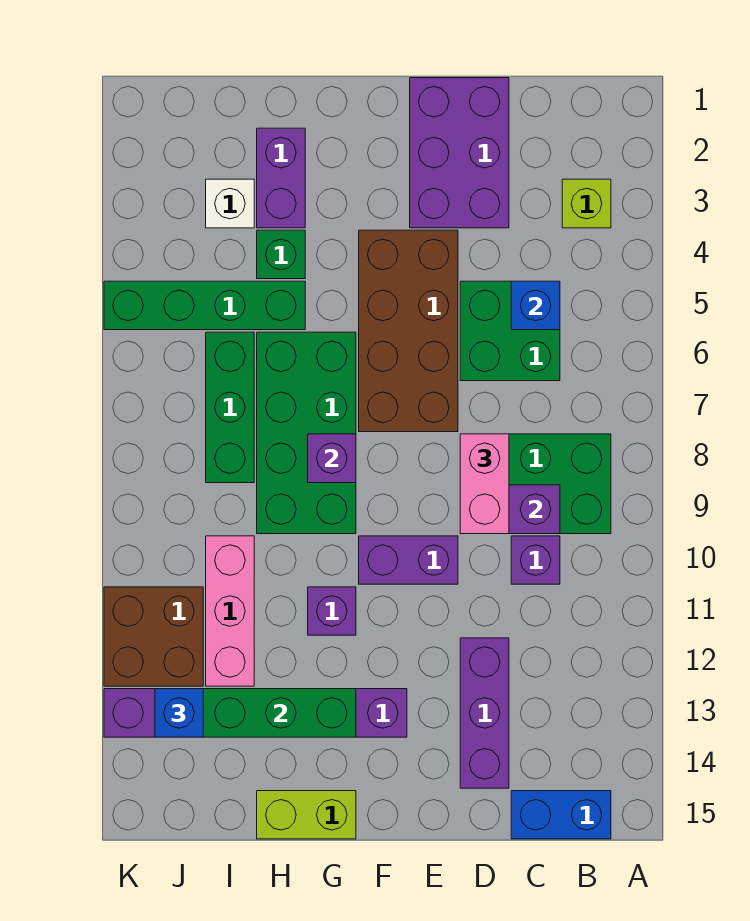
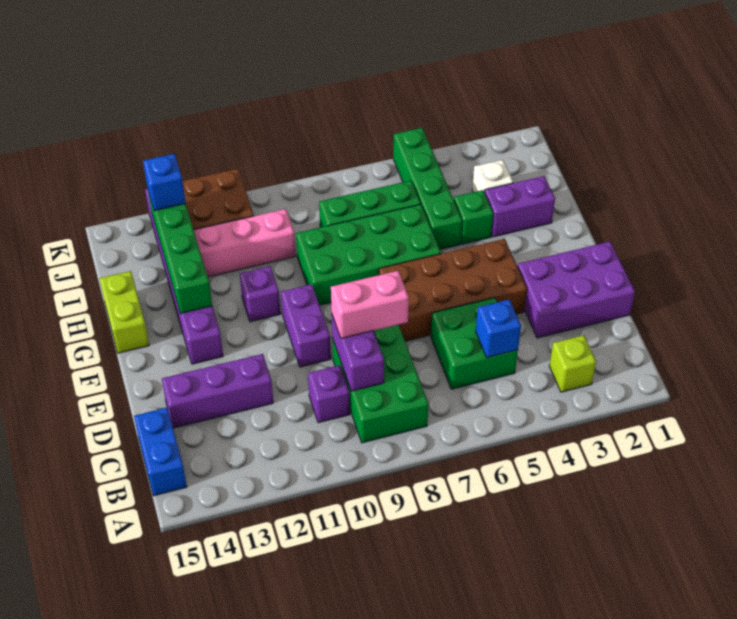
purple 1x1 brick [308,434,356,483] -> none

